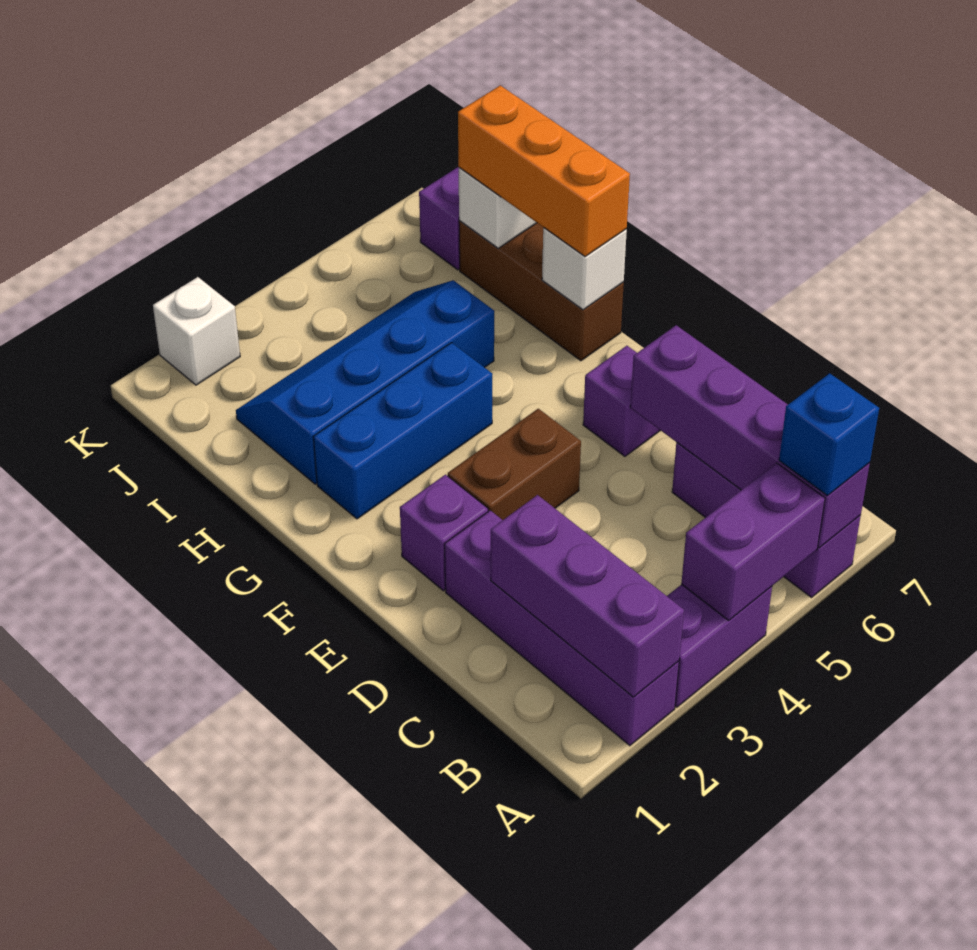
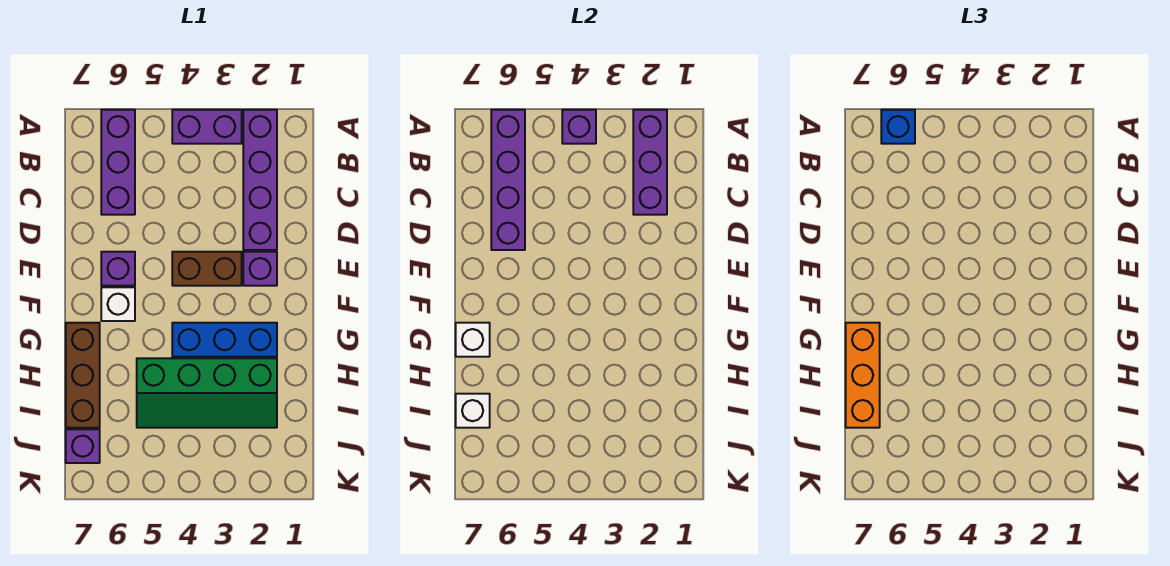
purple 1x2 brick [681,463,825,620] -> purple 1x1 brick [562,110,596,144]
blue 2x4 slope [236,280,494,484] -> green 2x4 slope [137,358,277,428]
white 1x1 brick [153,277,240,385] -> white 1x1 brick moved to [101,287,135,321]

